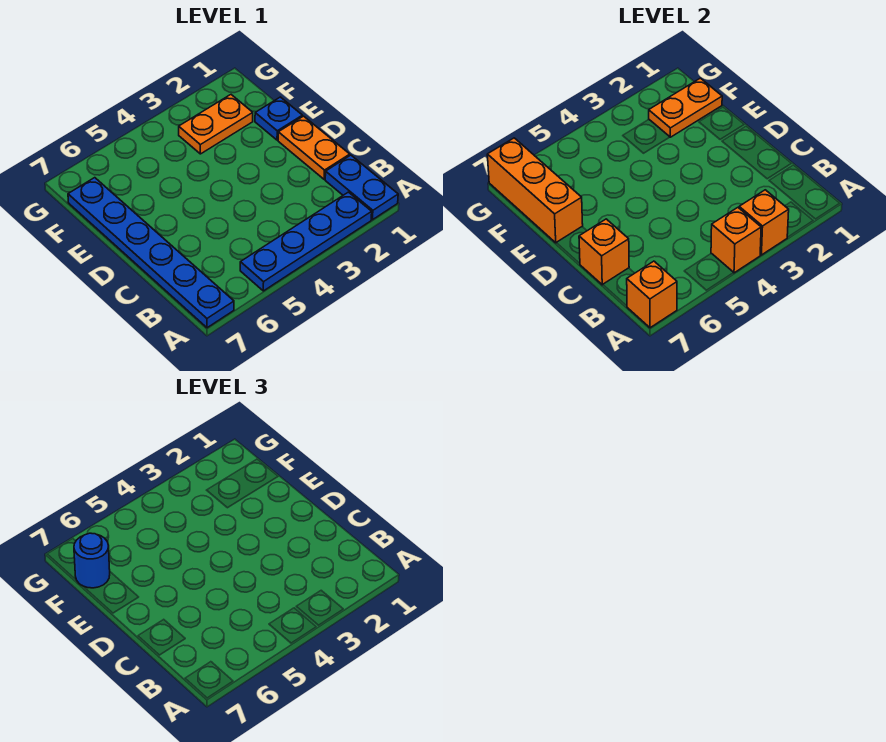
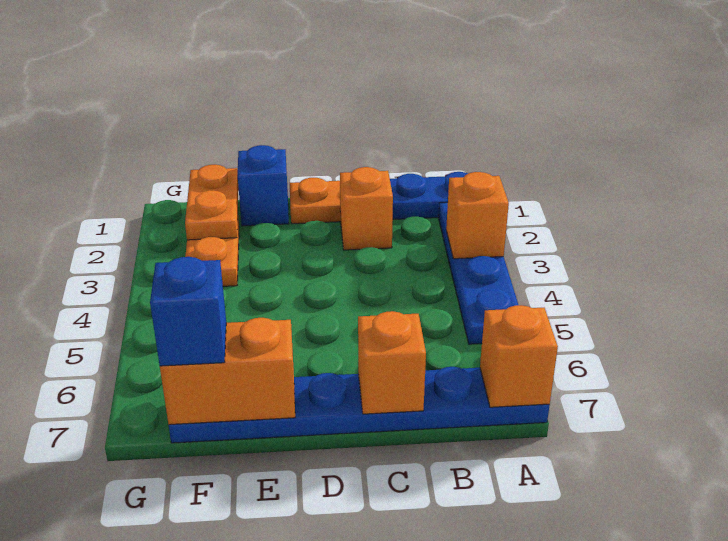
orange 1x1 brick [711,208,761,273] -> orange 1x1 brick moved to [340,167,393,250]
blue 1x1 plate [255,97,302,140] -> blue 1x1 brick [237,145,289,226]
orange 1x3 brick [487,138,583,243] -> orange 1x2 brick [160,318,295,425]
blue 1x1 round brick [74,533,110,588] -> blue 1x1 brick [150,257,226,366]

